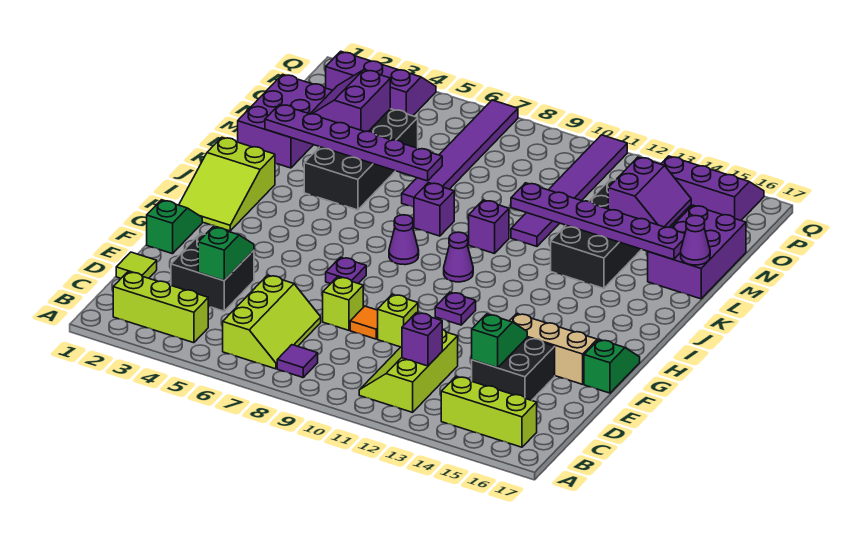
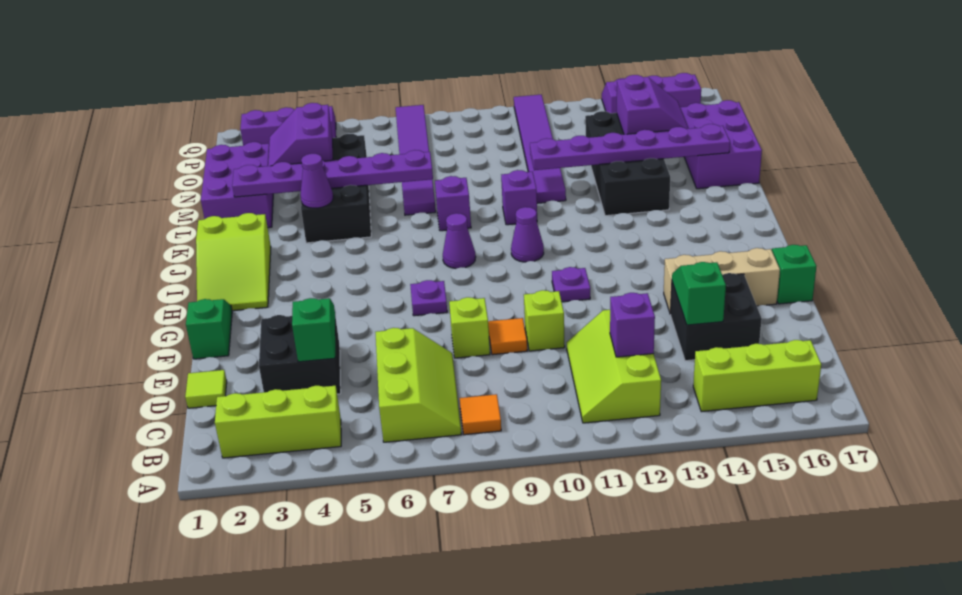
purple 1x1 tile [277,345,318,377] -> orange 1x1 tile [460,394,501,435]
purple 1x1 cone [681,215,710,265] -> purple 1x1 cone moved to [300,154,333,208]

